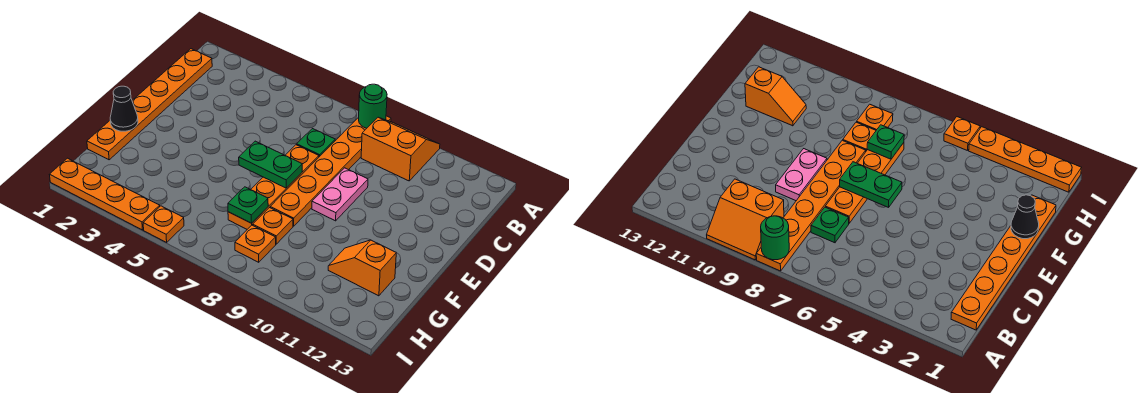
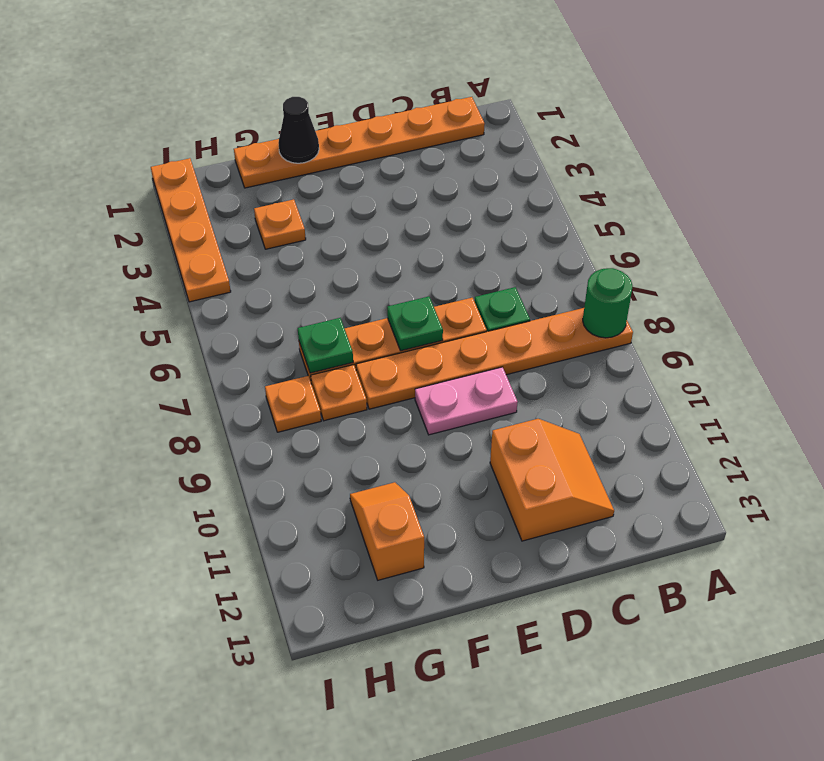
orange 2x2 slope [361,117,440,181] -> orange 2x2 slope moved to [490,419,614,541]
green 1x2 plate [239,141,302,188] -> green 1x1 plate [387,297,443,351]
orange 1x1 plate [143,206,184,242] -> orange 1x1 plate moved to [254,199,306,249]

